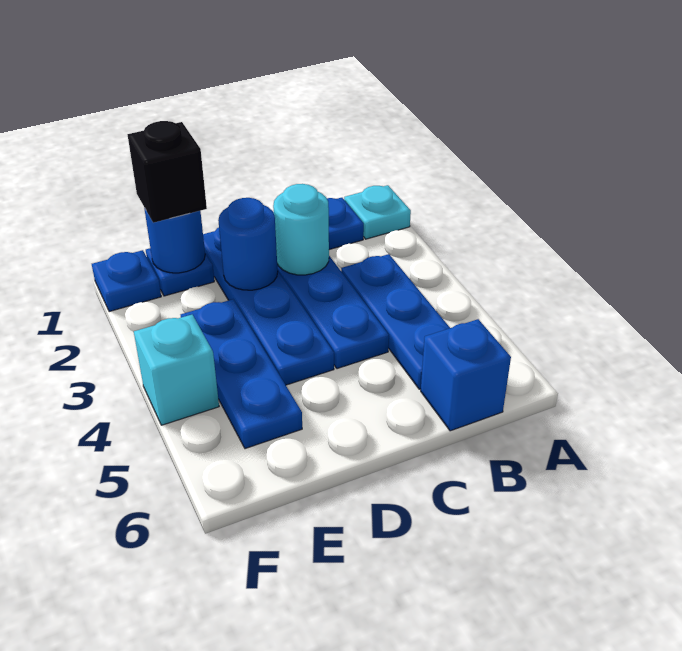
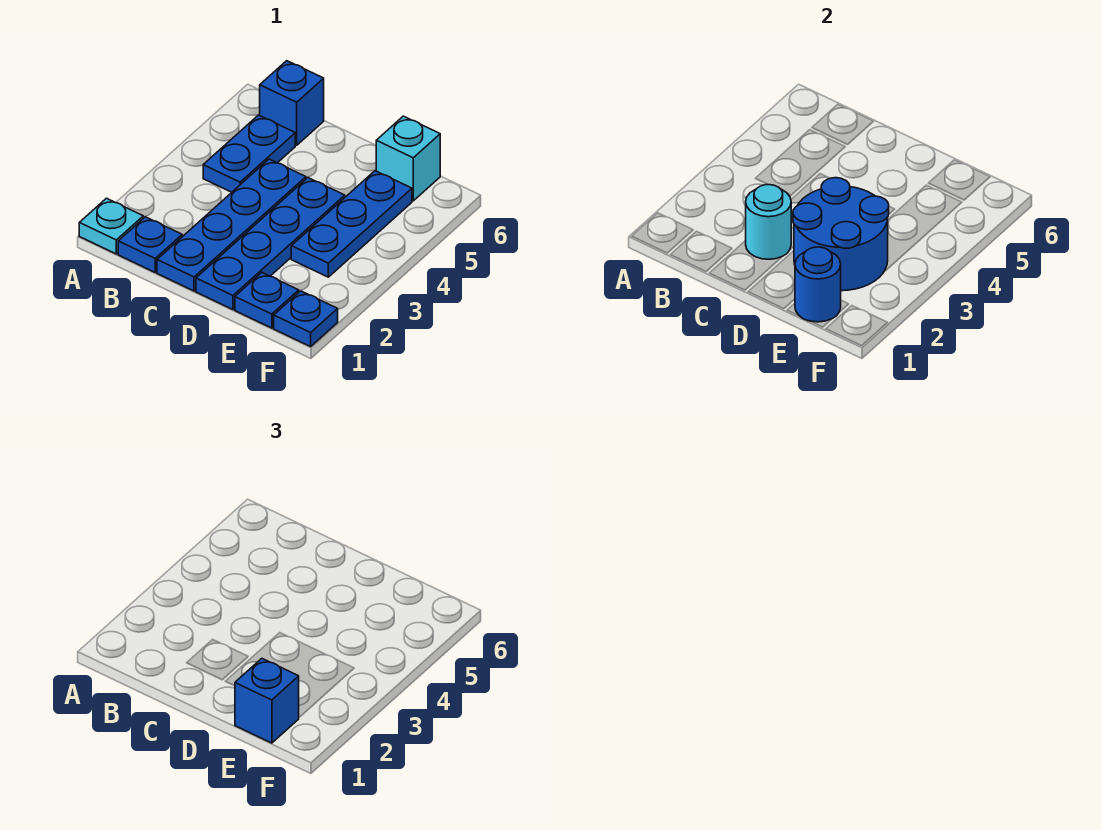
blue 1x3 plate [341,254,450,389] -> blue 1x2 plate [203,115,295,192]
blue 1x1 round brick [218,198,278,290] -> blue 2x2 round brick [793,178,889,291]
black 1x1 brick [128,121,207,223] -> blue 1x1 brick [235,659,299,743]
cyan 1x1 brick [134,315,219,425] -> cyan 1x1 brick moved to [376,116,440,201]

